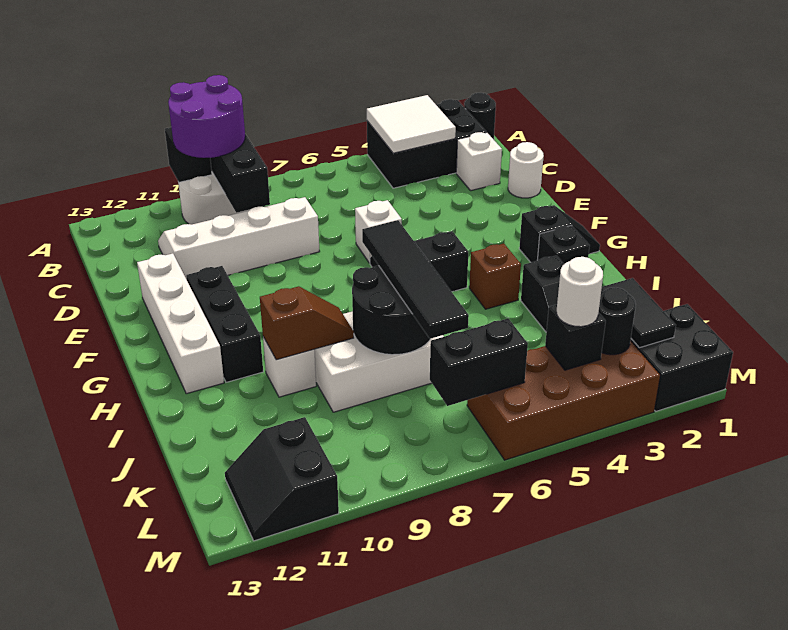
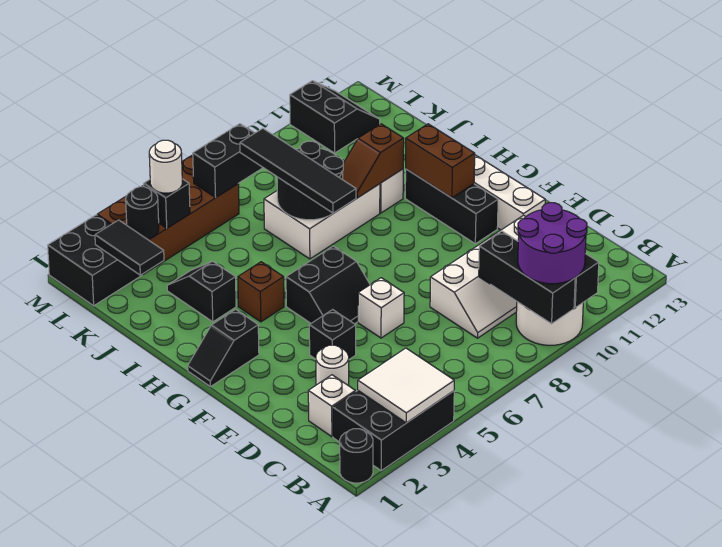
white 1x1 round brick [508,142,544,198] -> white 1x1 round brick moved to [316,345,349,386]
none -> brown 1x2 brick [406,124,475,198]
black 1x1 brick [537,226,590,264] -> black 1x1 brick moved to [309,310,356,359]

